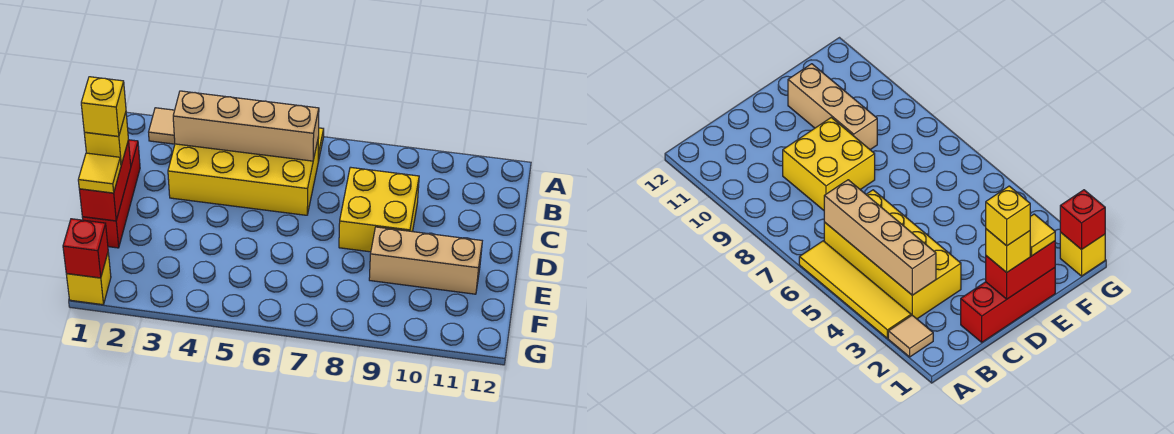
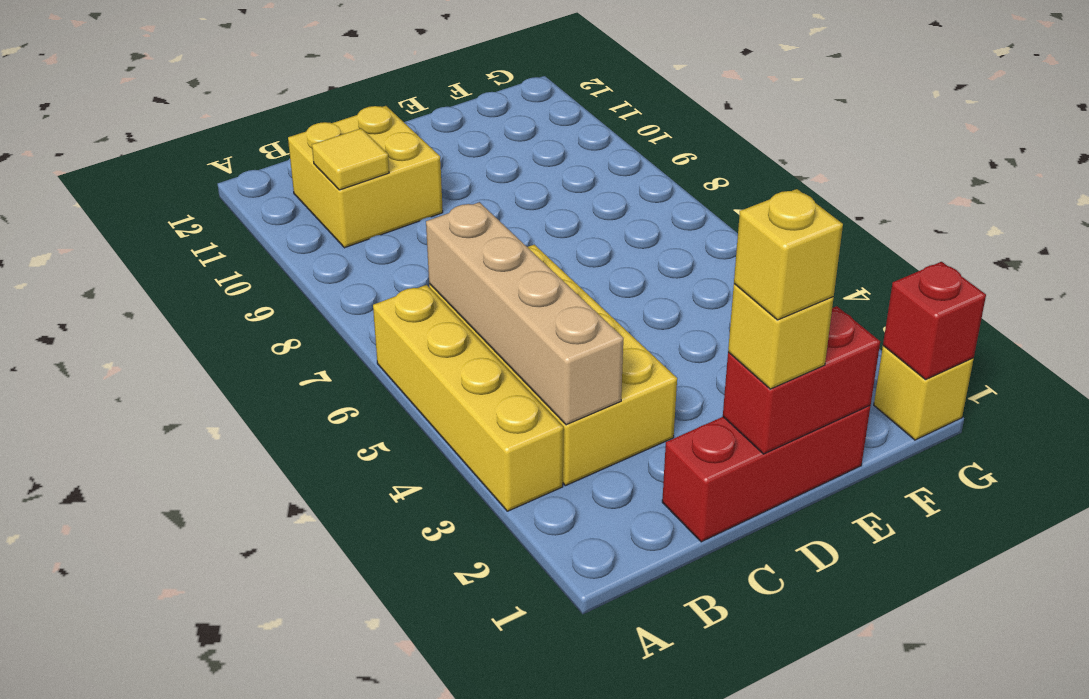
tan 1x1 tile [149,108,175,144] -> none
yellow 1x4 tile [799,241,911,338] -> yellow 1x4 brick [373,285,563,511]
yellow 2x2 brick [339,167,419,252] -> yellow 2x2 brick moved to [288,106,443,248]
yellow 1x1 tile [78,153,121,193] -> yellow 1x1 tile moved to [312,128,389,190]
tan 1x3 brick [369,227,482,294] -> none

